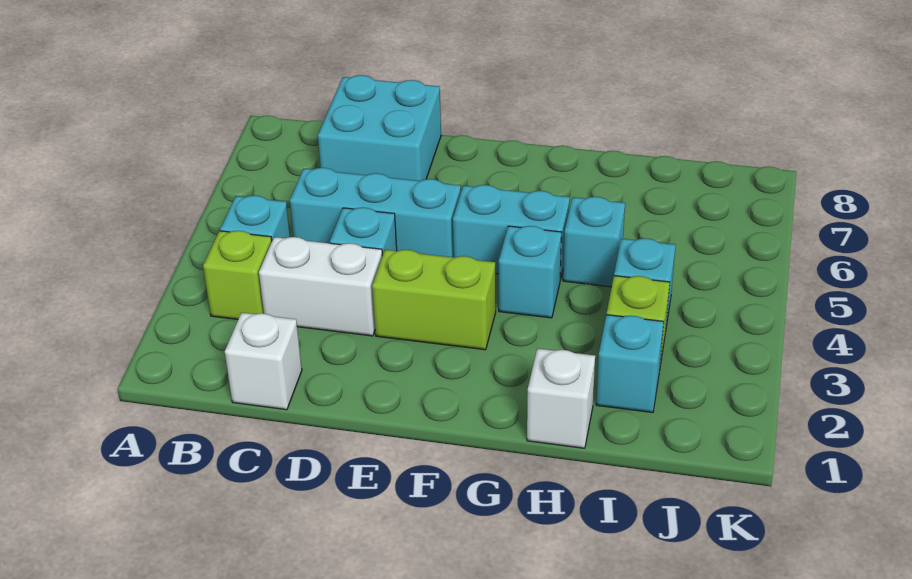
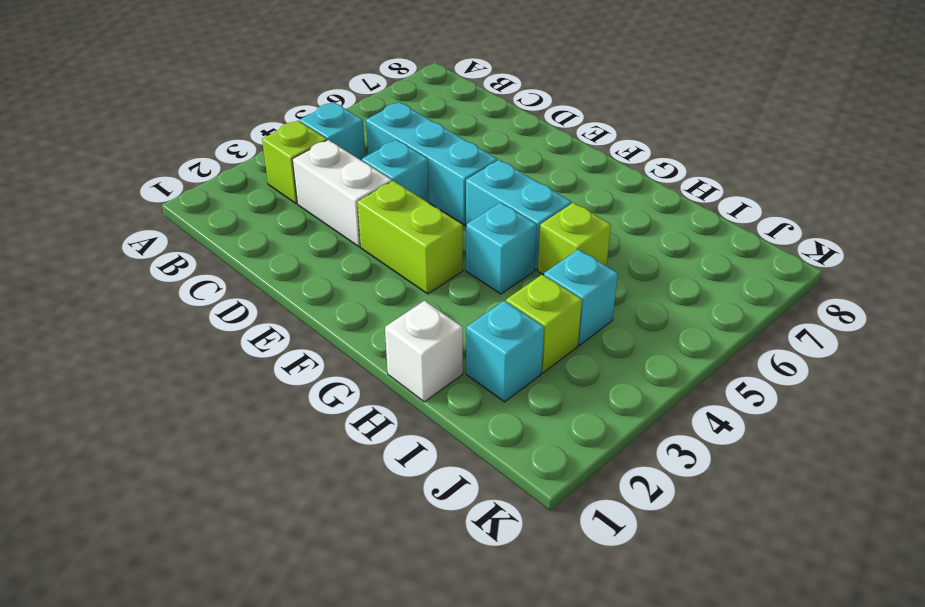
white 1x1 brick [225,313,302,410] -> none
cyan 2x2 brick [318,75,441,181] -> none
cyan 1x1 brick [563,197,625,287] -> lime 1x1 brick [538,203,611,275]

